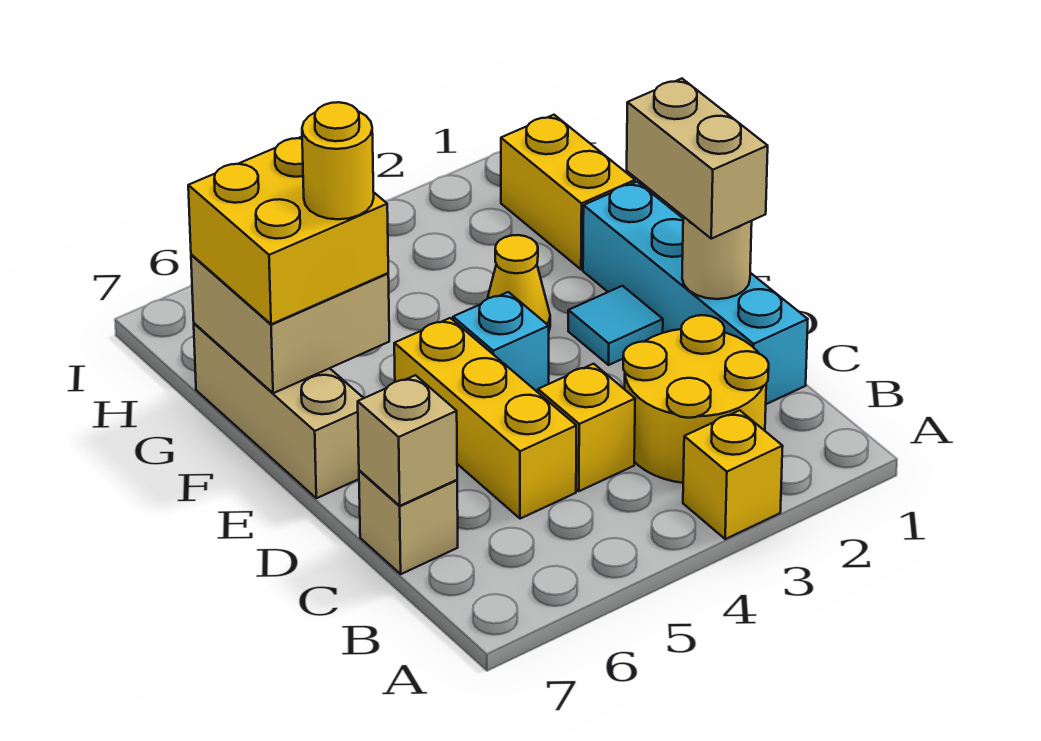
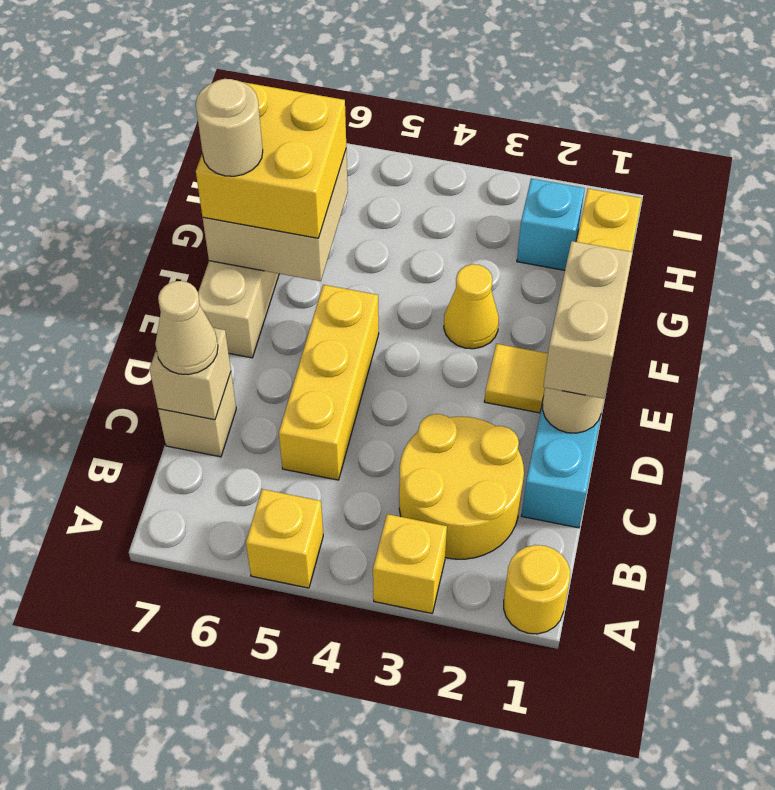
yellow 1x1 brick [538,364,635,491] -> yellow 1x1 brick moved to [246,489,323,588]
none -> tan 1x1 cone [155,281,218,375]
cyan 1x1 tile [568,286,663,365] -> yellow 1x1 tile [484,344,548,413]
cyan 1x1 brick [453,292,549,392] -> cyan 1x1 brick moved to [517,179,585,270]
yellow 1x1 round brick [302,102,374,219] -> yellow 1x1 round brick moved to [504,545,570,634]
none -> tan 1x1 round brick [196,79,263,176]

